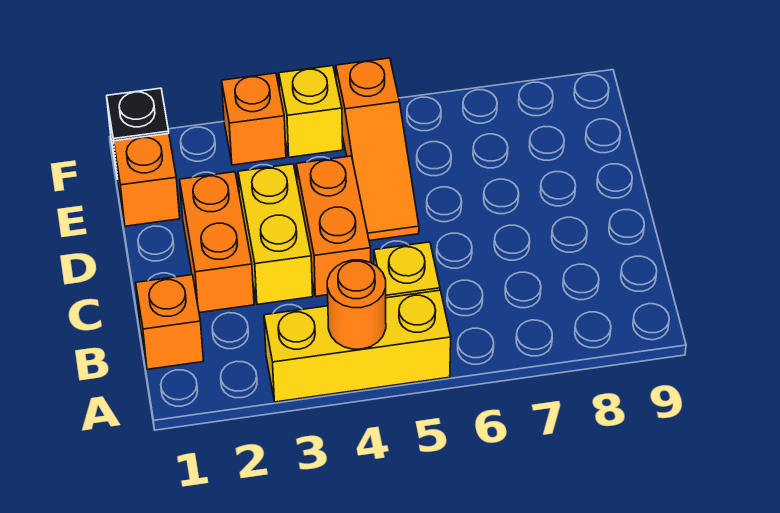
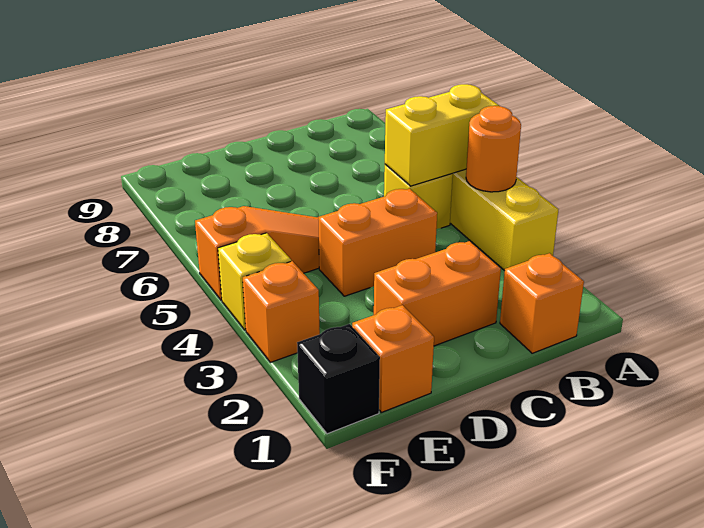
yellow 1x2 brick [238,164,313,305] -> yellow 1x2 brick moved to [385,84,499,186]

